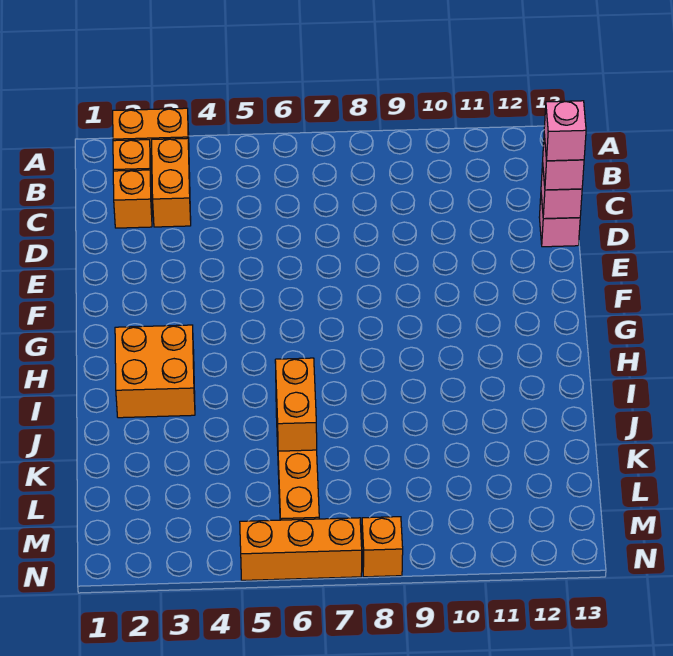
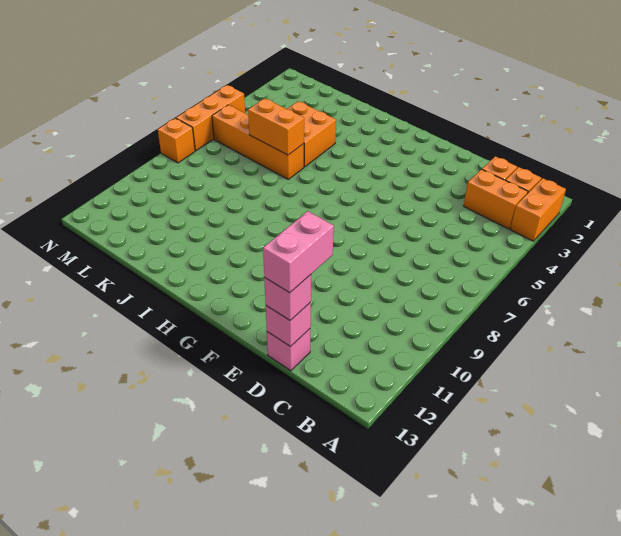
pink 1x1 brick [544,101,586,161] -> pink 1x2 brick [263,211,334,293]
orange 2x2 brick [115,325,195,418] -> orange 2x2 brick moved to [288,101,336,167]

